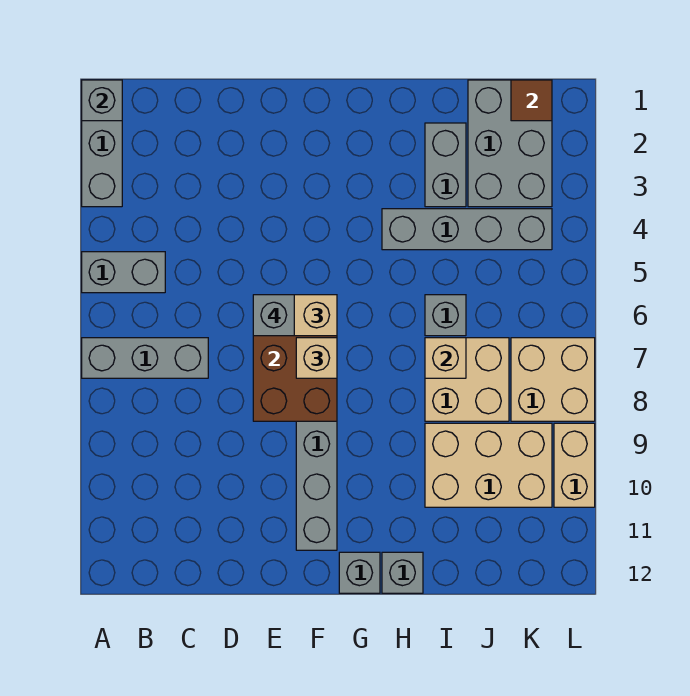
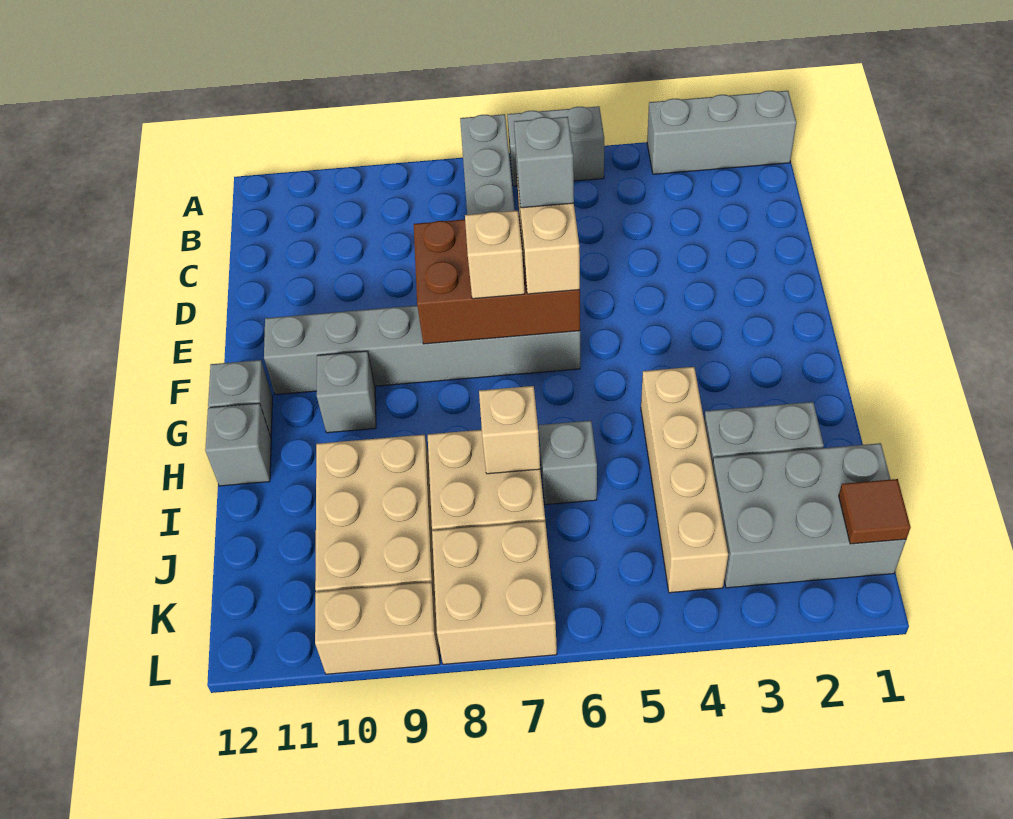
grey 1x1 brick [82,80,122,121] -> grey 1x1 brick moved to [317,351,376,433]
grey 1x2 brick [82,252,165,293] -> grey 1x2 brick turned to [507,106,604,186]
grey 1x4 brick [382,209,552,250] -> tan 1x4 brick [641,367,728,593]

